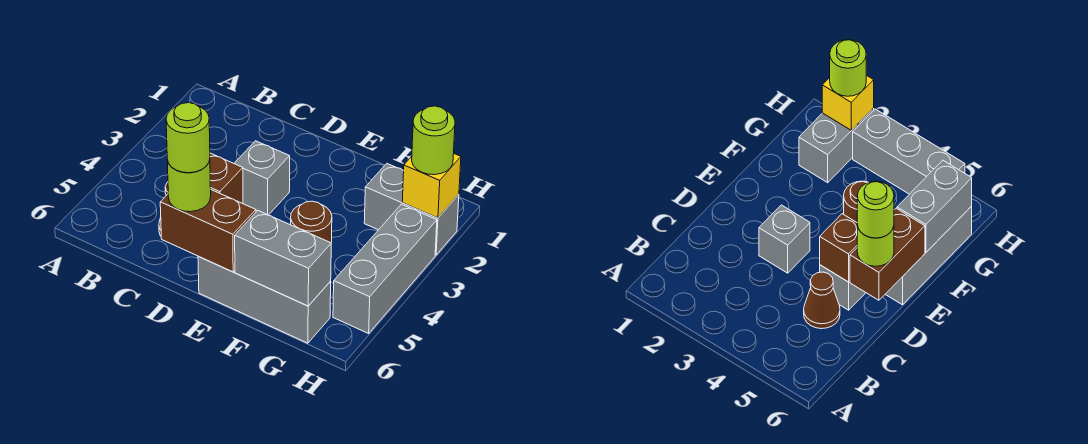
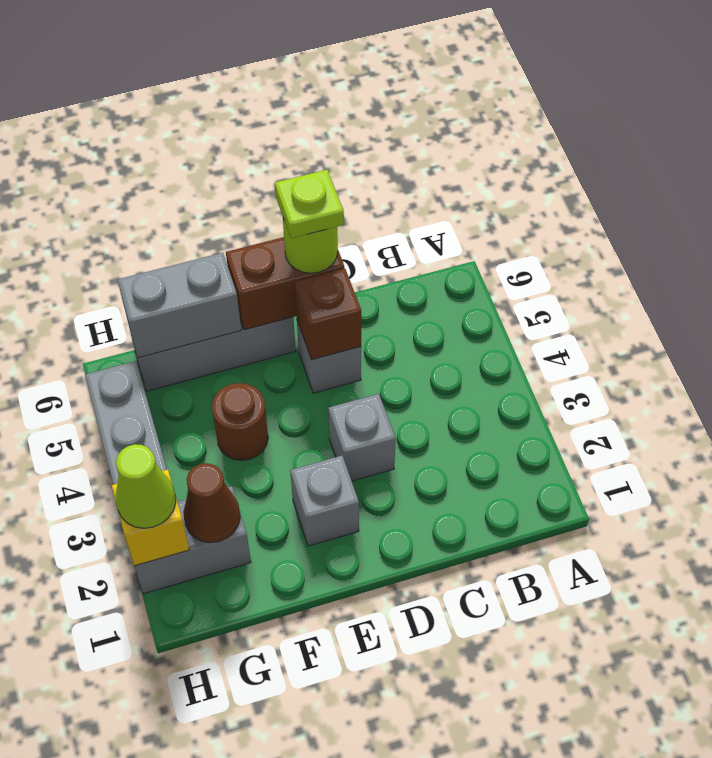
brown 1x1 cone [804,272,840,329] -> brown 1x1 cone moved to [183,463,240,543]
lime 1x1 round brick [166,103,210,173] -> lime 1x1 plate [275,170,344,238]
none -> grey 1x1 brick [290,456,359,546]
lime 1x1 round brick [412,106,455,175] -> lime 1x1 cone [116,444,176,528]

